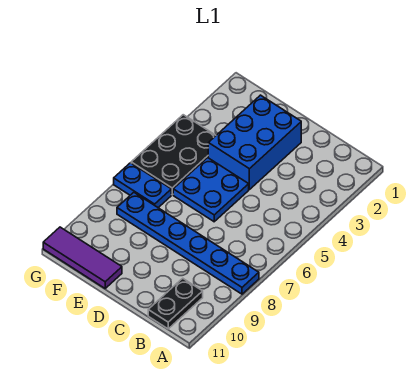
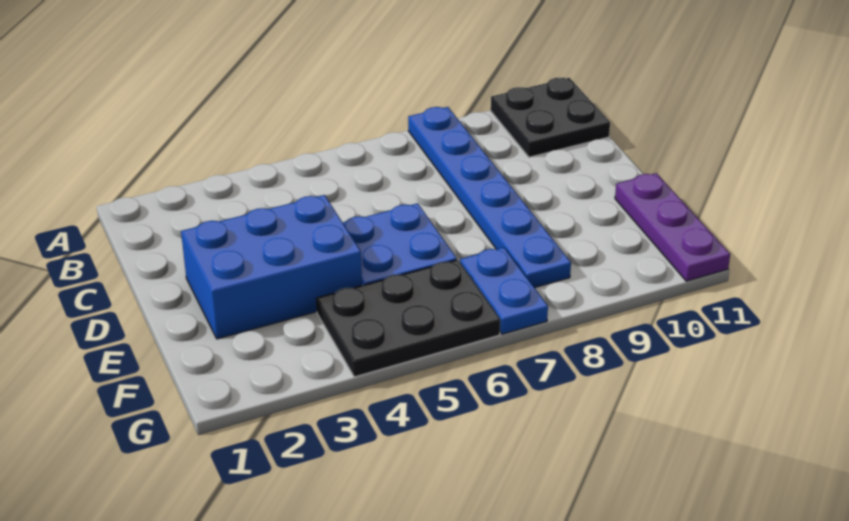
black 1x2 plate [148,278,203,329] -> black 2x2 plate [491,78,610,157]
purple 1x3 tile [43,227,122,288] -> purple 1x3 plate [615,173,730,281]

